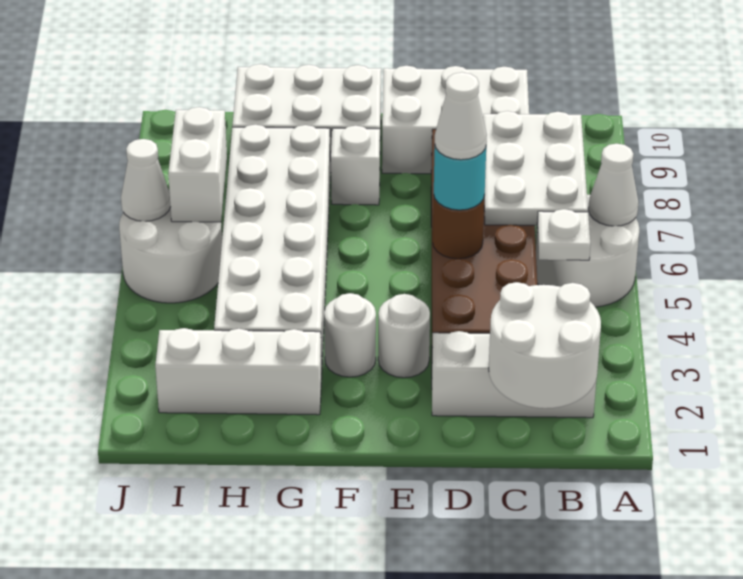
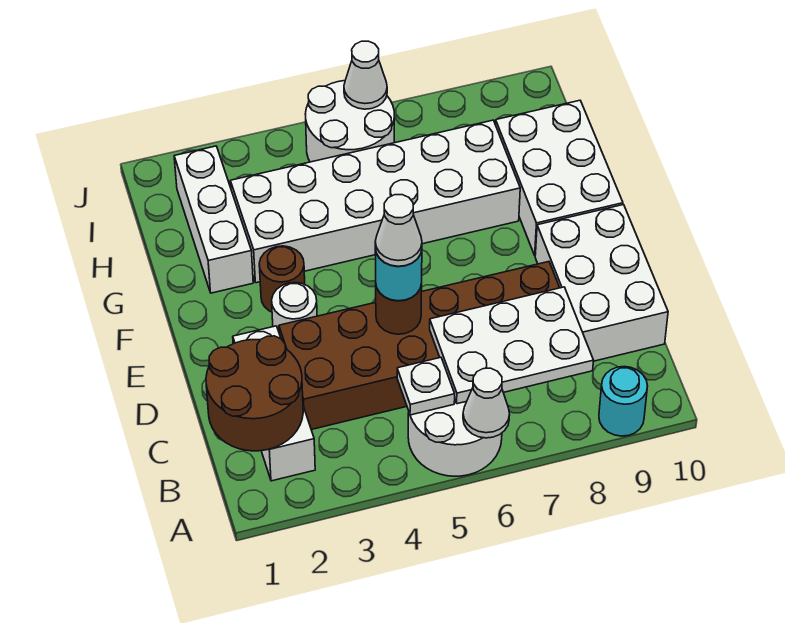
none -> cyan 1x1 round brick [599,367,647,436]
white 2x2 round brick [489,282,601,408] -> brown 2x2 round brick [206,336,303,451]
white 1x1 round brick [324,293,376,377] -> brown 1x1 round brick [259,246,305,312]
white 1x1 brick [331,126,380,205] -> none
white 1x2 brick [168,107,227,222] -> none

